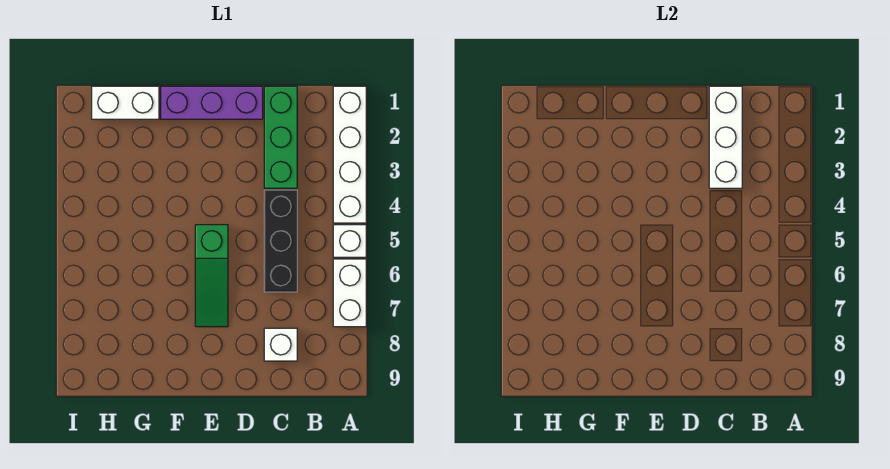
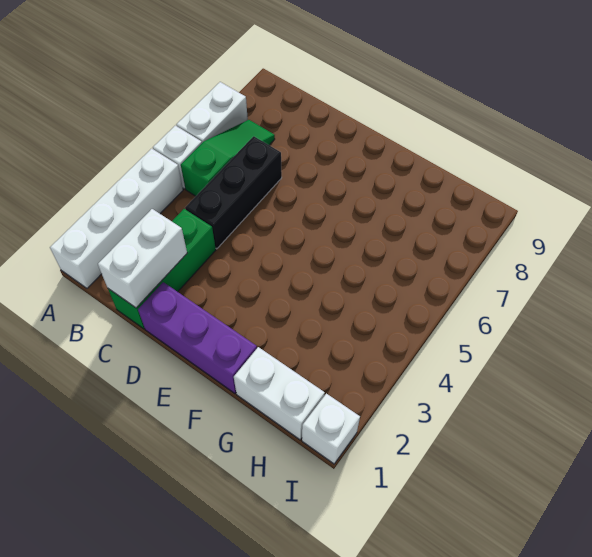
white 1x3 brick [709,86,742,188] -> white 1x2 brick [98,209,187,308]
white 1x1 brick [264,328,297,361] -> white 1x1 brick moved to [302,394,360,464]
green 1x3 slope [195,225,228,327] -> green 1x3 slope moved to [181,120,275,196]

